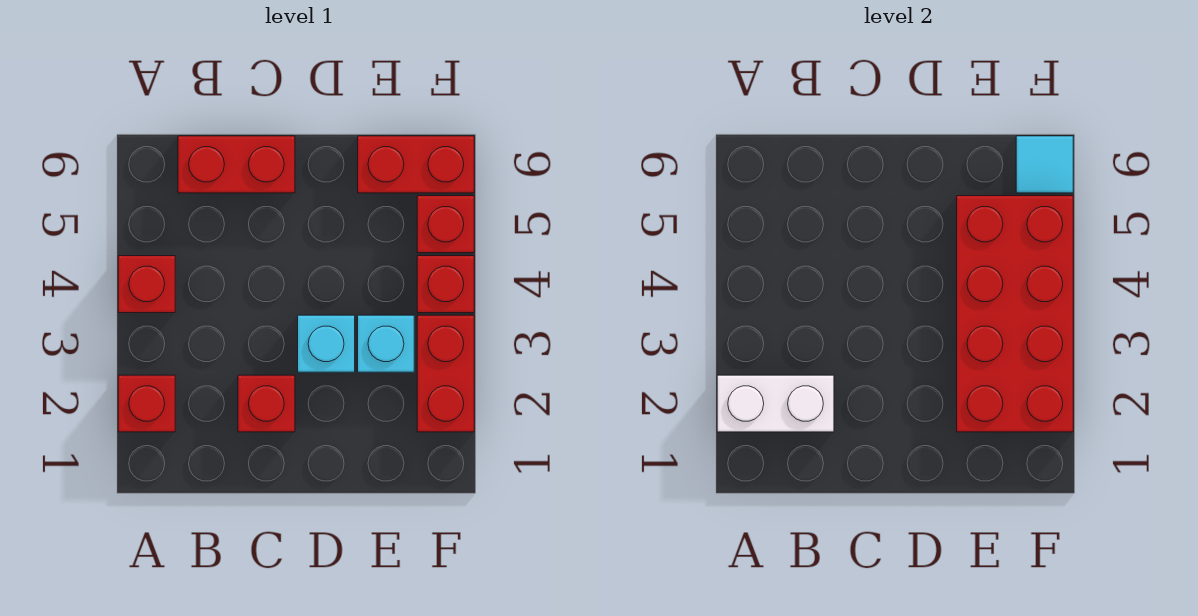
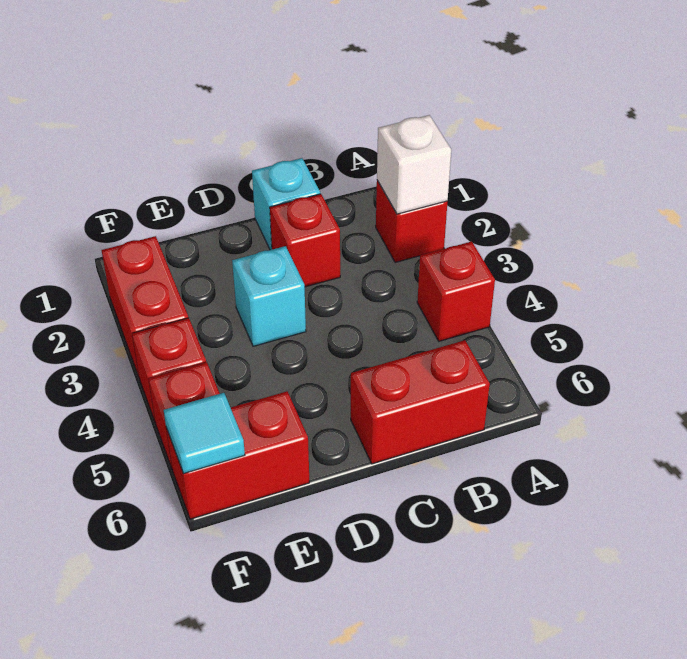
white 1x2 brick [717,375,834,432] -> white 1x1 brick [377,115,451,214]
red 2x4 brick [957,196,1073,432] -> none
cyan 1x1 brick [358,315,414,372] -> cyan 1x1 brick moved to [252,158,320,250]

